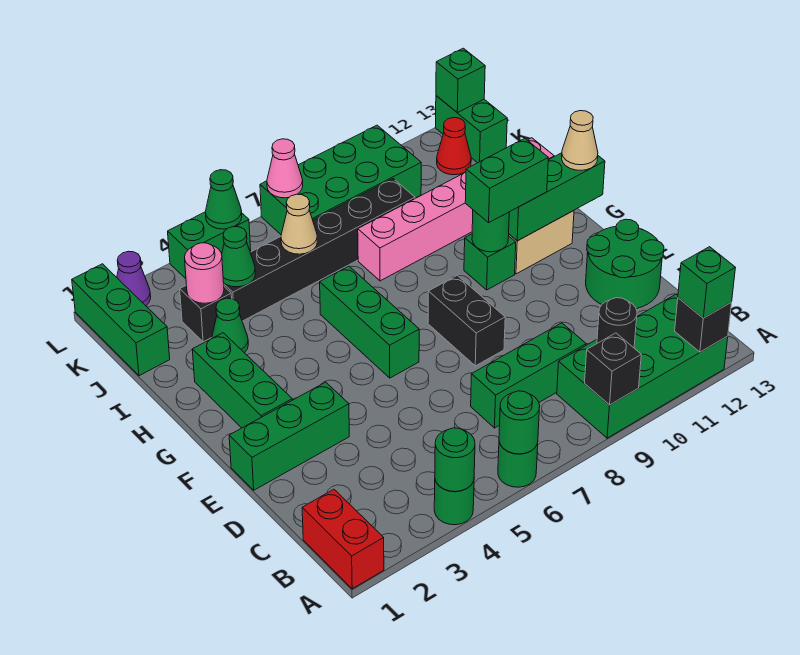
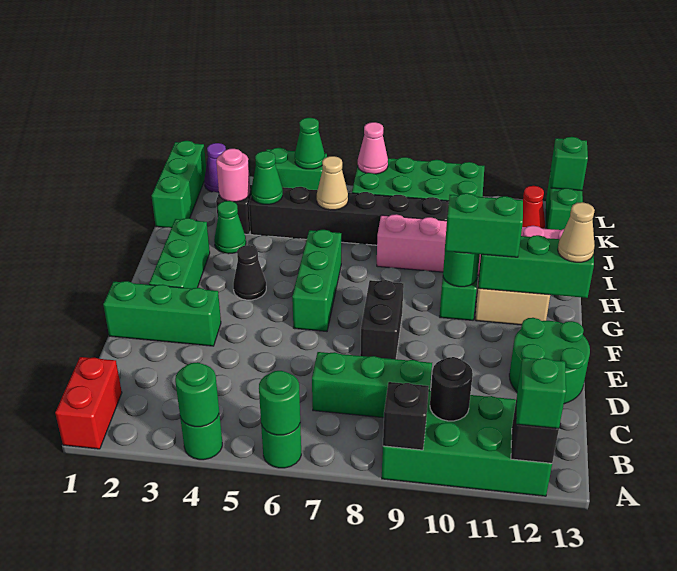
none -> black 1x1 cone [233,245,266,300]

